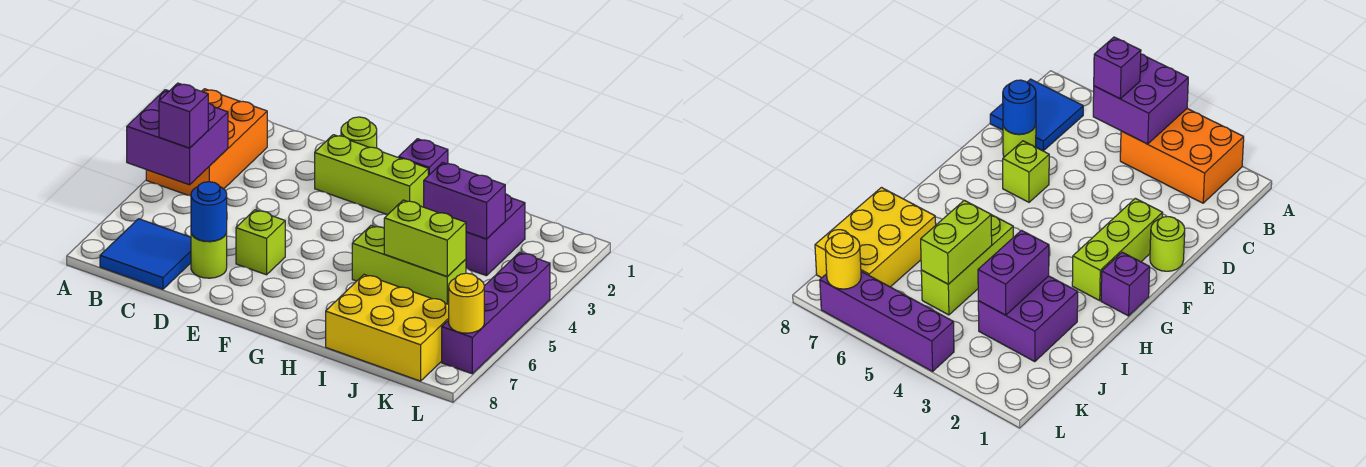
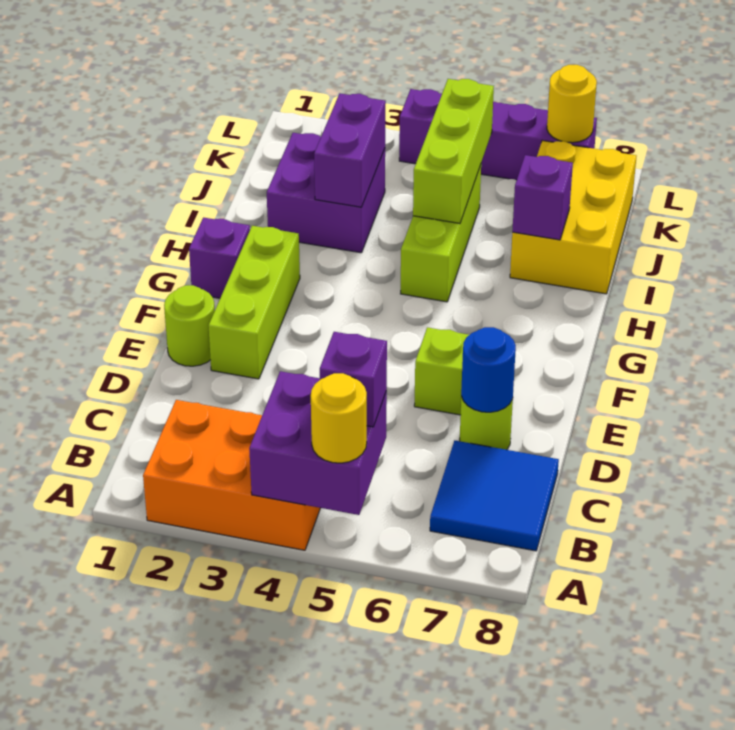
none -> yellow 1x1 round brick [311,373,367,463]
lime 1x2 brick [384,200,466,277] -> lime 1x3 brick [413,79,494,223]
none -> purple 1x1 brick [512,155,573,240]

